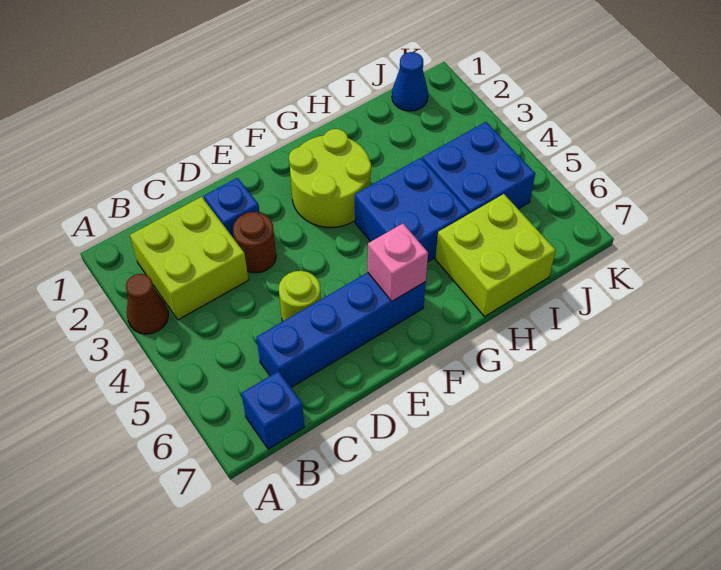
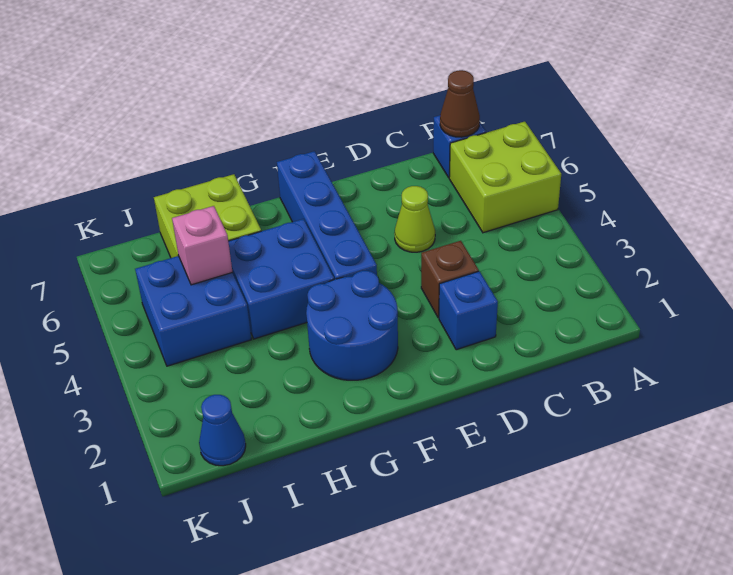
brown 1x1 cone [126,274,168,334] -> brown 1x1 cone moved to [440,70,480,137]
lime 2x2 brick [130,197,249,320] -> lime 2x2 brick moved to [449,122,561,233]
blue 1x4 brick [256,273,426,387] -> blue 1x4 brick turned to [277,151,377,280]
brown 1x1 round brick [233,212,276,273] -> brown 1x1 brick [421,241,479,318]
lime 1x1 round brick [279,271,321,321] -> lime 1x1 cone [394,186,435,252]
lime 2x2 round brick [289,129,371,228] -> blue 2x2 round brick [306,271,398,380]
pink 1x1 brick [368,224,428,301] -> pink 1x1 brick moved to [172,206,232,285]

